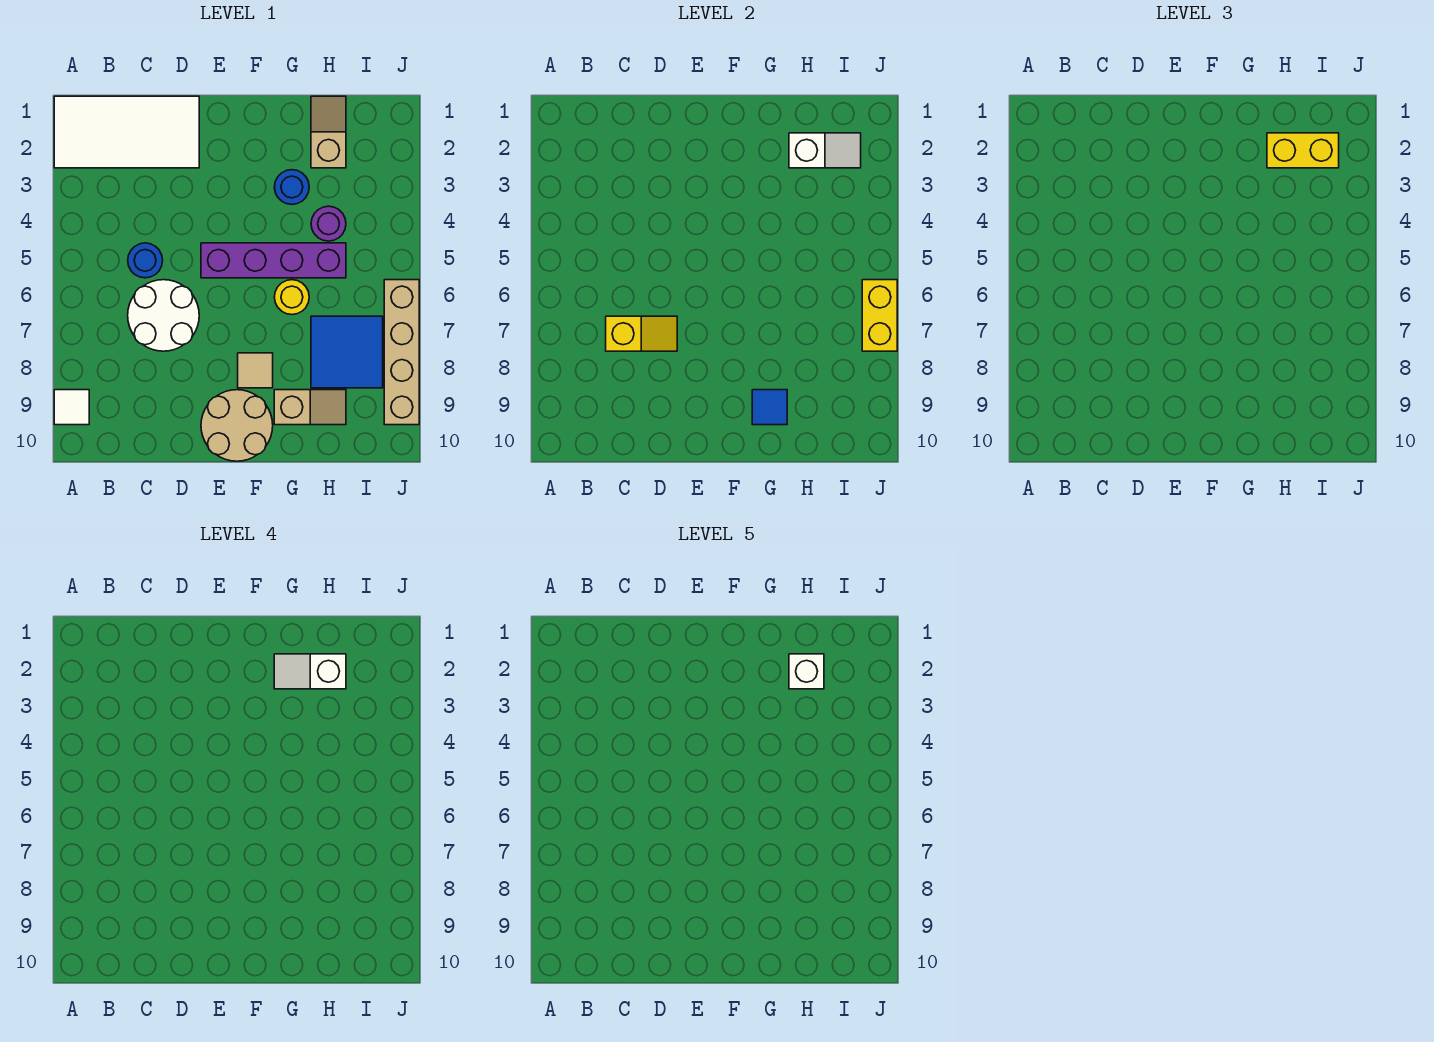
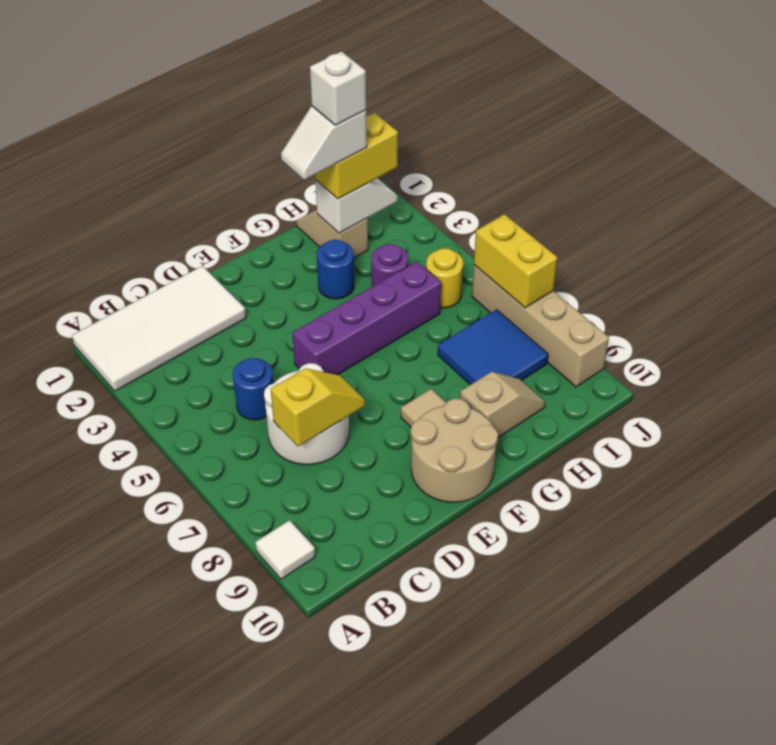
yellow 1x1 round brick [274,280,309,315] -> yellow 1x1 round brick moved to [426,248,463,308]
blue 1x1 tile [752,390,787,425] -> none

